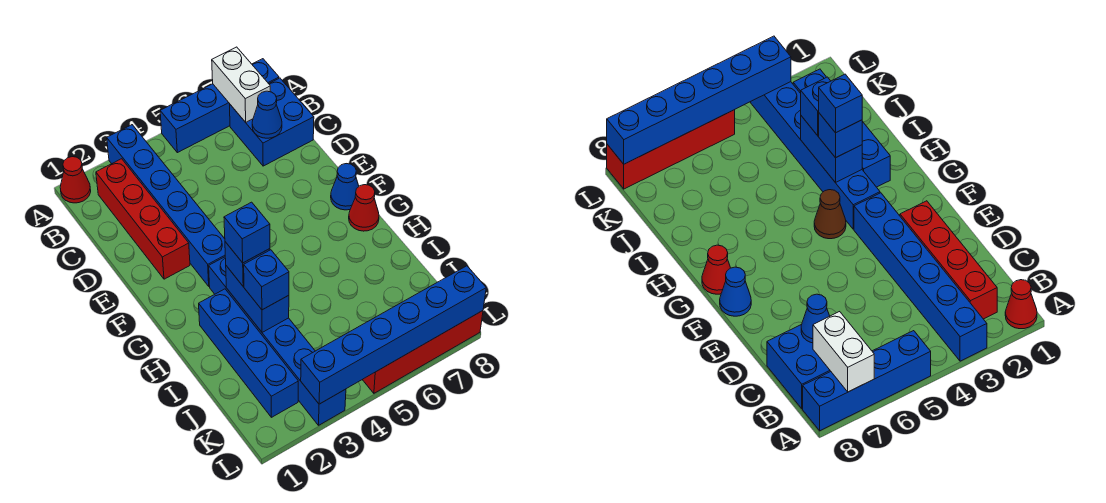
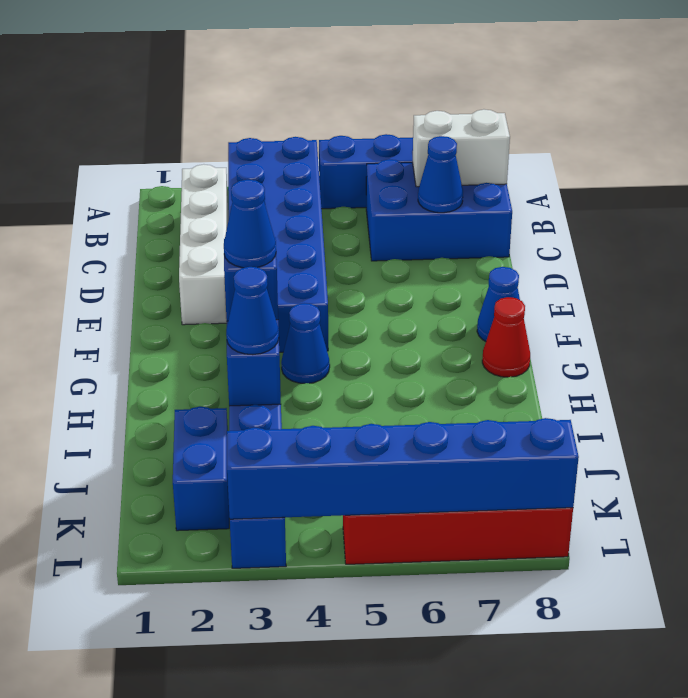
red 1x1 cone [60,157,91,203] -> none
blue 1x6 brick [107,125,225,286] -> blue 2x6 brick [228,137,328,352]
white 1x2 brick [212,47,270,122] -> white 1x2 brick turned to [413,109,510,187]
red 1x4 brick [96,159,190,279] -> white 1x4 brick [179,164,228,325]
blue 2x2 brick [230,78,314,166] -> blue 2x3 brick [366,159,512,261]
brown 1x1 cone [814,190,846,239] -> blue 1x1 cone [281,303,330,383]
blue 1x4 brick [199,289,298,417] -> blue 1x2 brick [173,407,229,531]
blue 1x1 brick [224,202,270,263] -> blue 1x1 cone [224,180,276,268]
blue 1x1 brick [244,250,289,310] -> blue 1x1 cone [226,267,279,355]

